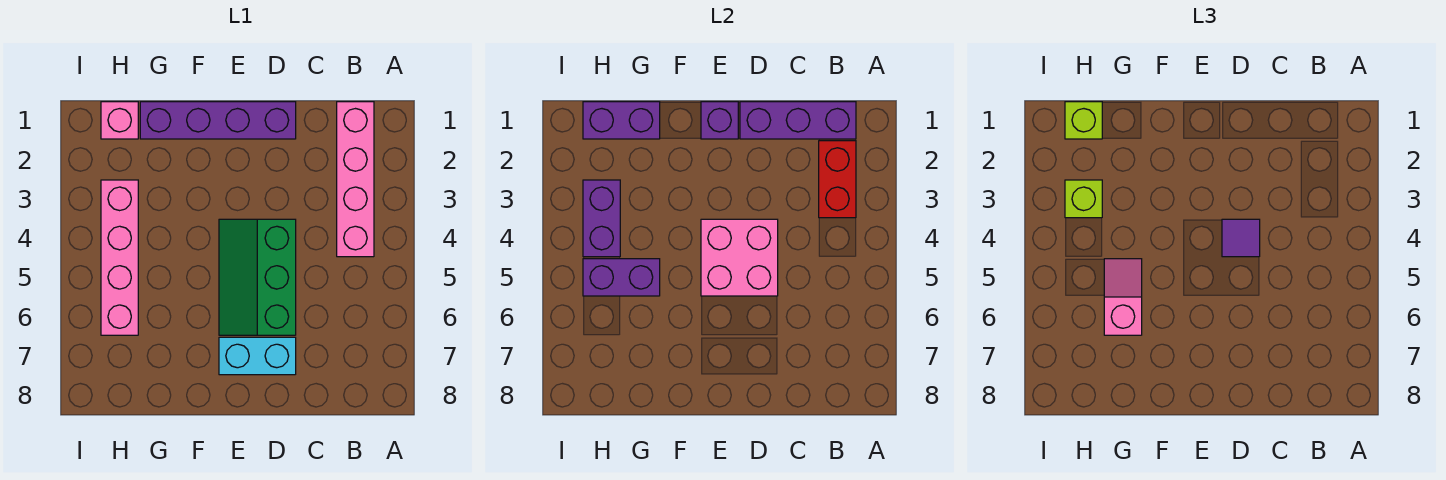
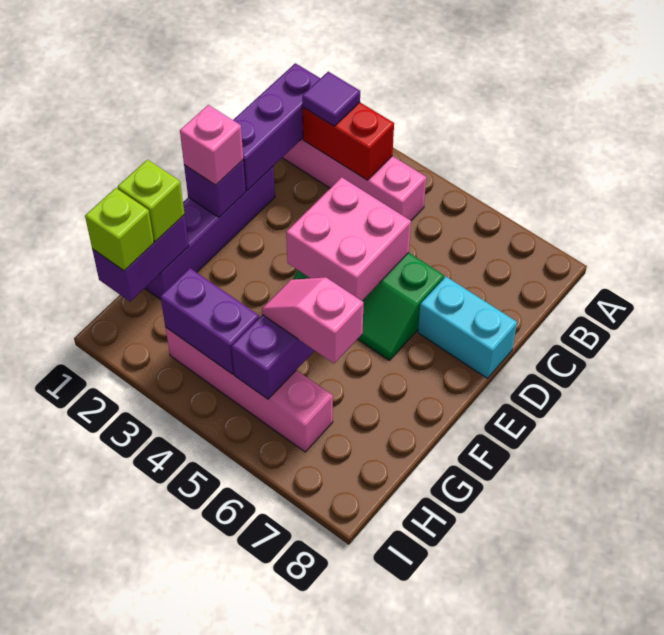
purple 1x1 tile [1222,219,1260,257] -> purple 1x1 tile moved to [302,72,360,126]
cyan 1x2 brick [219,337,296,375] -> cyan 1x2 brick turned to [418,277,517,378]
pink 1x1 brick [101,102,138,139] -> pink 1x1 brick moved to [180,105,243,185]
lime 1x1 brick [1065,180,1102,218] -> lime 1x1 brick moved to [118,160,185,241]

